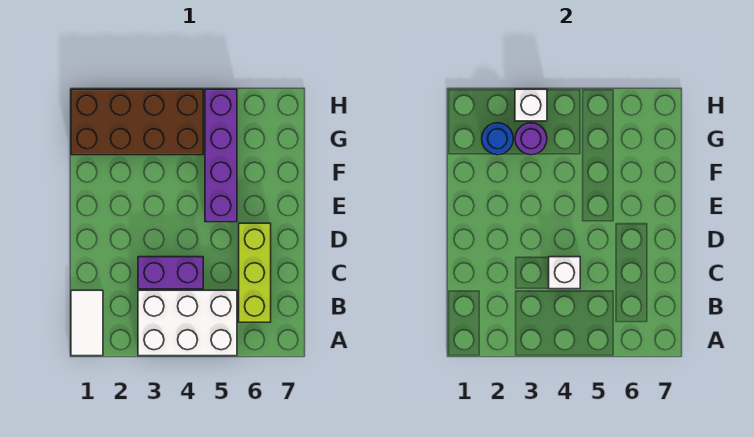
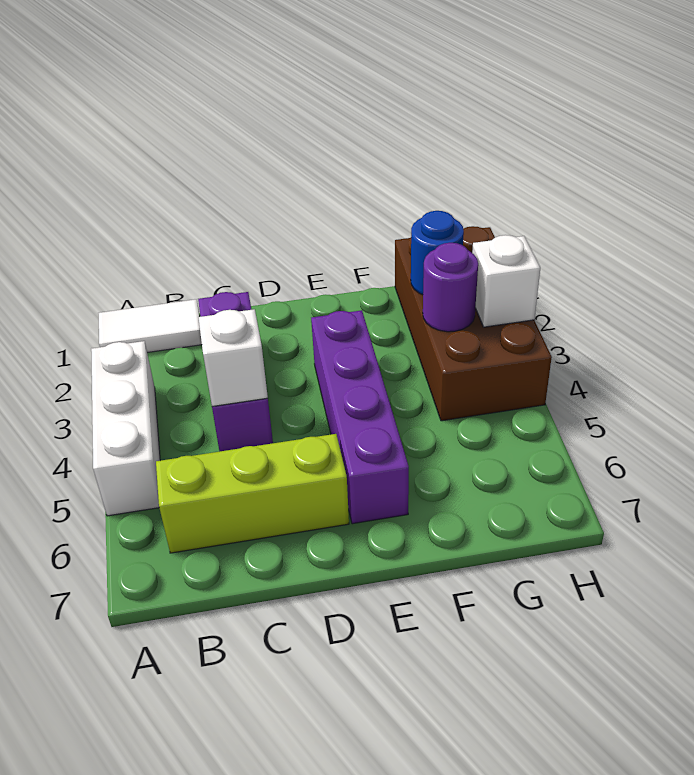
white 2x3 brick [138,290,237,356] -> white 1x3 brick [91,341,160,516]
purple 1x2 brick [138,257,203,289] -> purple 1x3 brick [198,292,273,452]
purple 1x4 brick [205,89,237,222] -> purple 1x4 brick turned to [311,310,409,524]

